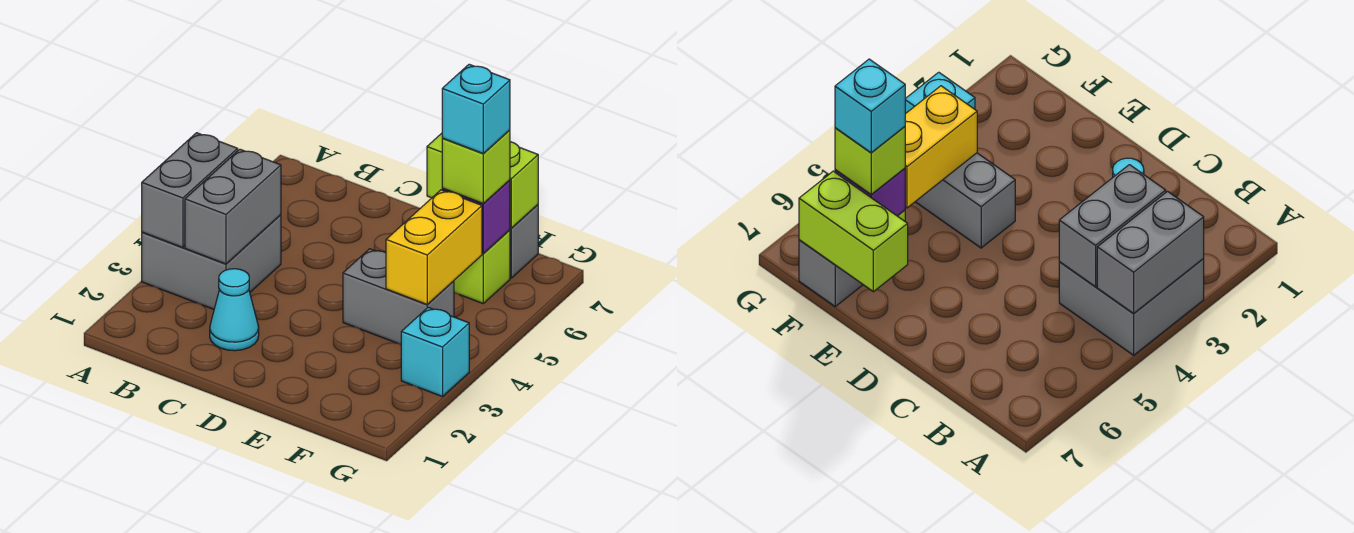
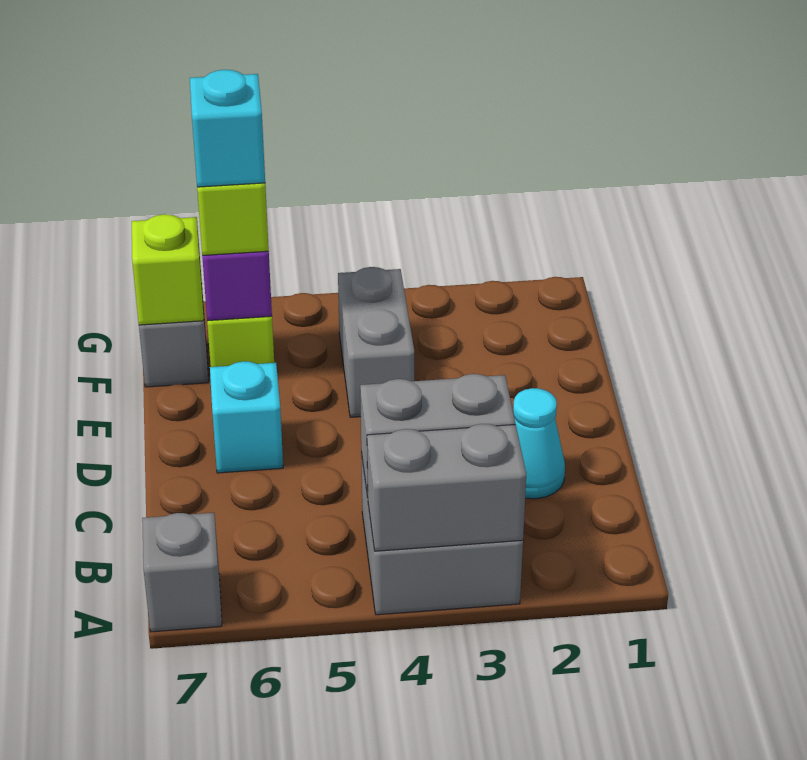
none -> grey 1x1 brick [142,513,222,632]
lime 1x2 brick [427,133,538,228] -> lime 1x1 brick [132,214,204,325]
yellow 1x2 brick [386,190,482,305] -> none
cyan 1x1 brick [401,307,469,397] -> cyan 1x1 brick moved to [210,361,283,473]

